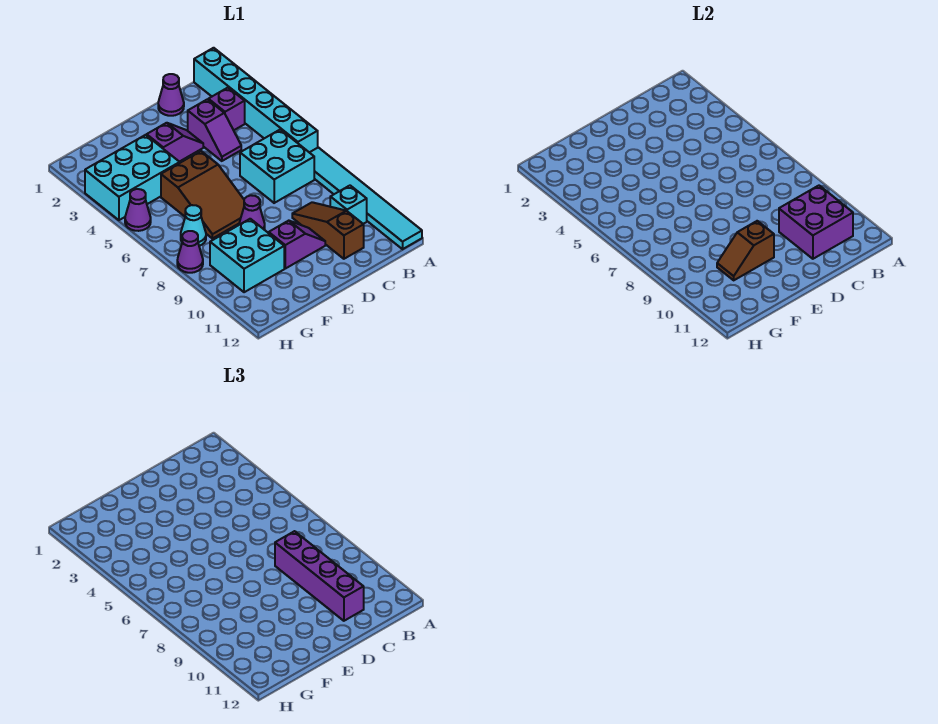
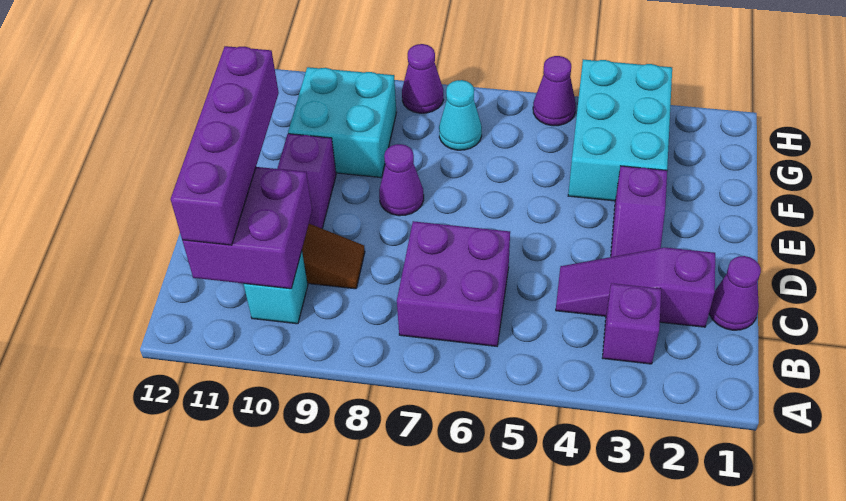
cyan 1x6 brick [194,48,318,152] -> none
cyan 1x6 tile [309,147,422,249] -> none
cyan 2x2 brick [240,129,314,203] -> purple 2x2 brick [397,221,510,346]
purple 1x2 slope [188,99,241,161] -> purple 1x3 slope [556,248,715,327]
purple 1x4 brick [275,531,364,621] -> purple 1x4 brick turned to [171,46,279,245]
brown 2x3 slope [161,151,244,238] -> none
brown 1x2 slope [717,221,774,280] -> none

